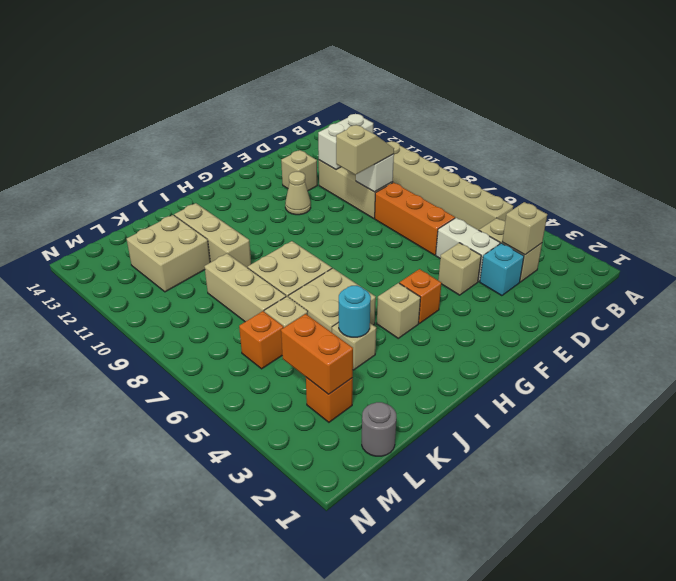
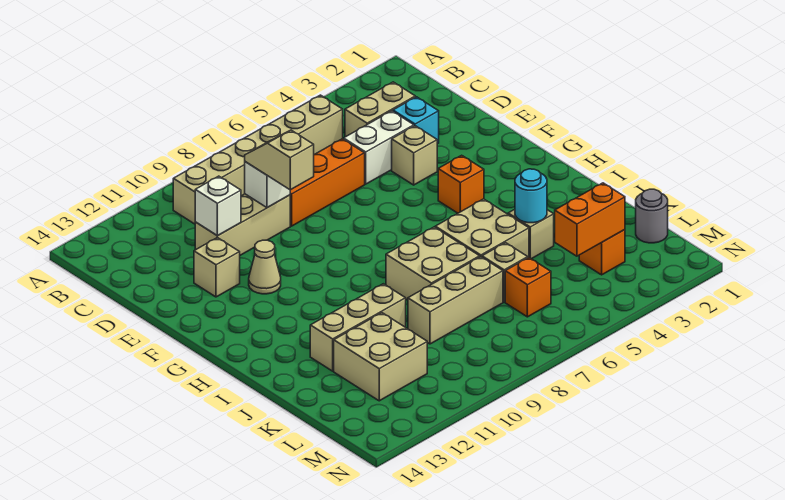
tan 1x1 brick [502,202,547,255] -> none
white 1x2 brick [318,114,373,170] -> white 1x1 brick [195,176,241,236]
tan 1x1 brick [377,283,421,338] -> none

